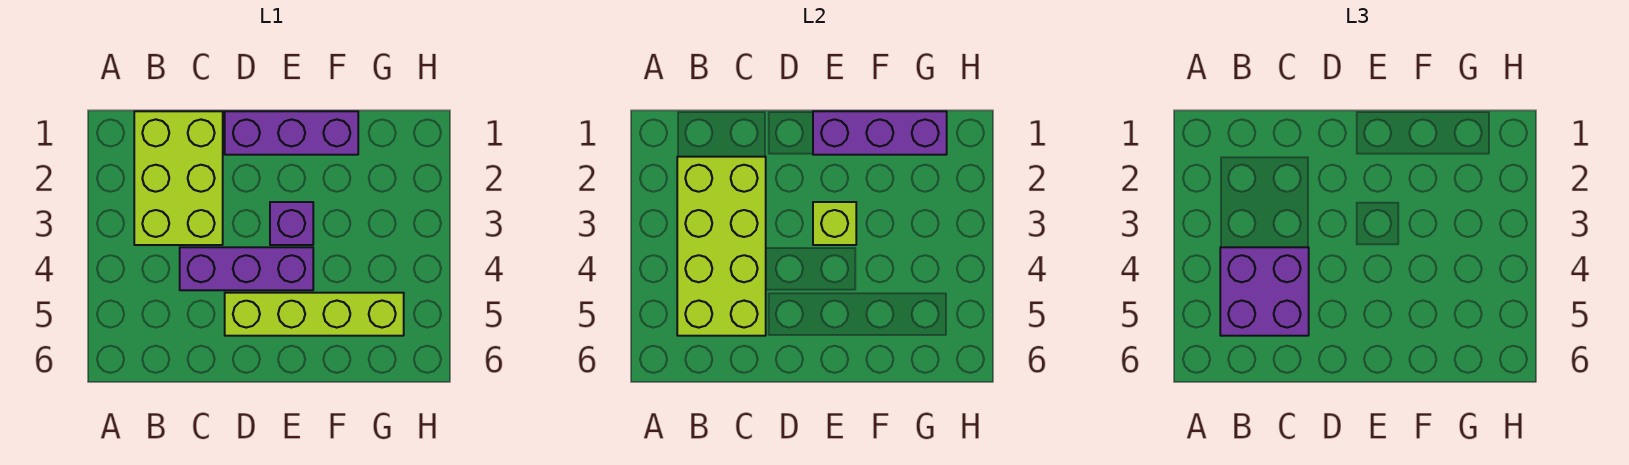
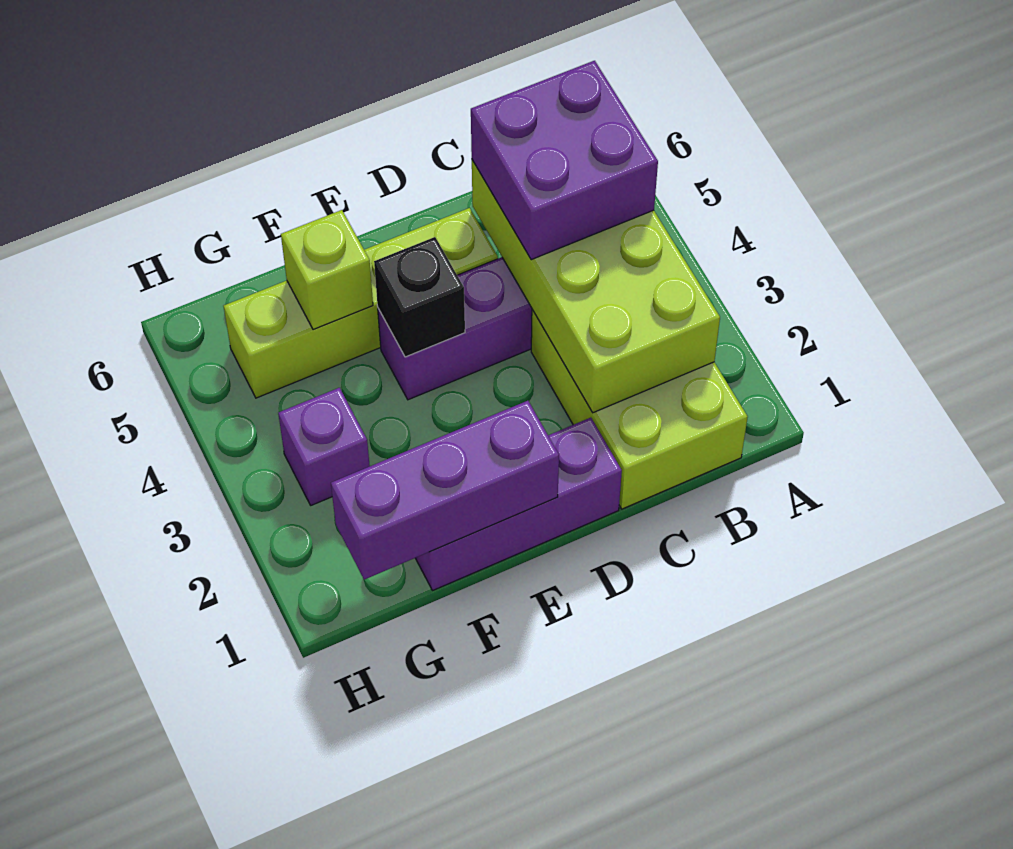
purple 1x1 brick [270,202,313,245] -> purple 1x1 brick moved to [278,388,370,505]
lime 1x1 brick [813,202,856,245] -> lime 1x1 brick moved to [281,210,373,330]
none -> black 1x1 brick [374,237,465,357]

